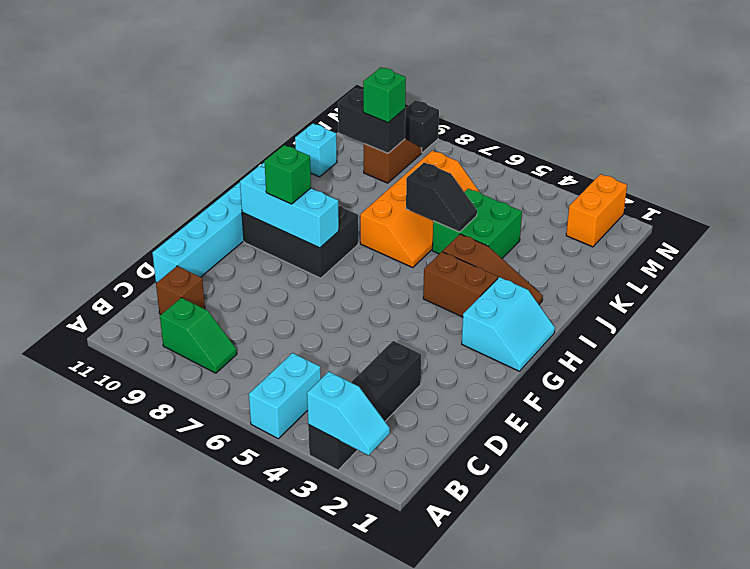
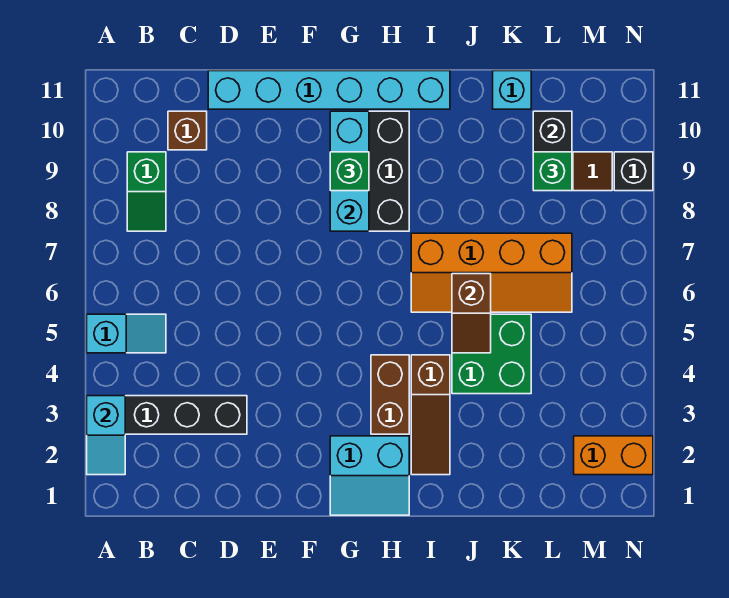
cyan 1x2 brick [249,353,321,439] -> cyan 1x2 slope [87,314,166,353]
black 1x2 slope [406,162,477,232] -> brown 1x2 slope [452,274,491,353]

